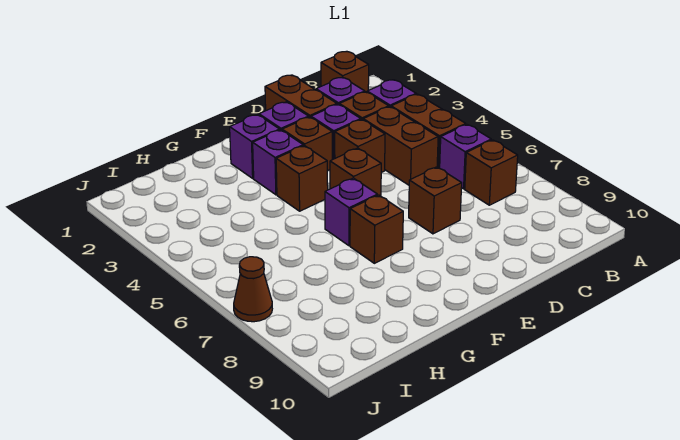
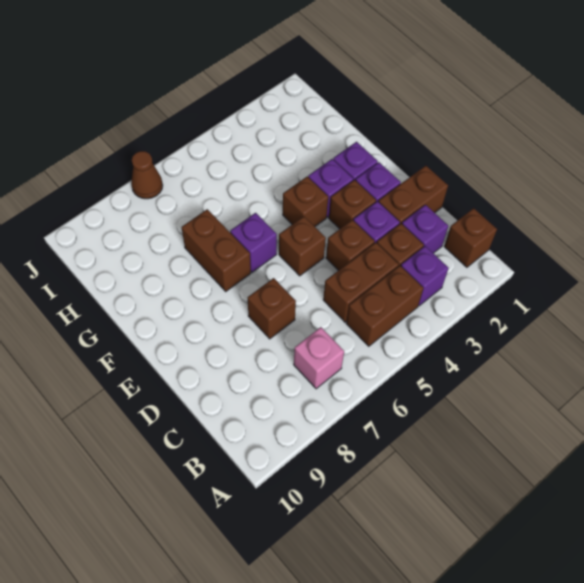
purple 1x1 brick [440,124,491,189] -> none
brown 1x1 brick [465,140,518,205] -> pink 1x1 brick [294,327,344,389]
brown 1x1 brick [350,195,403,263] -> brown 1x2 brick [182,209,251,291]

